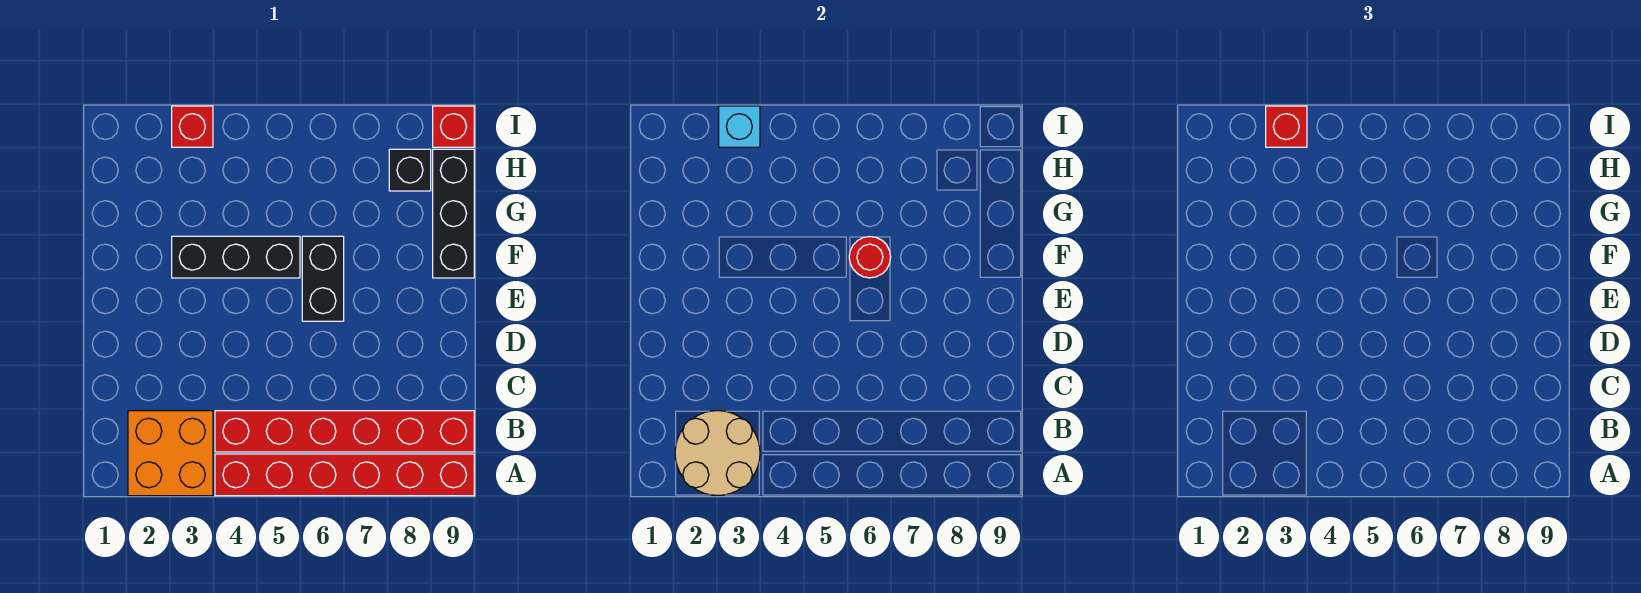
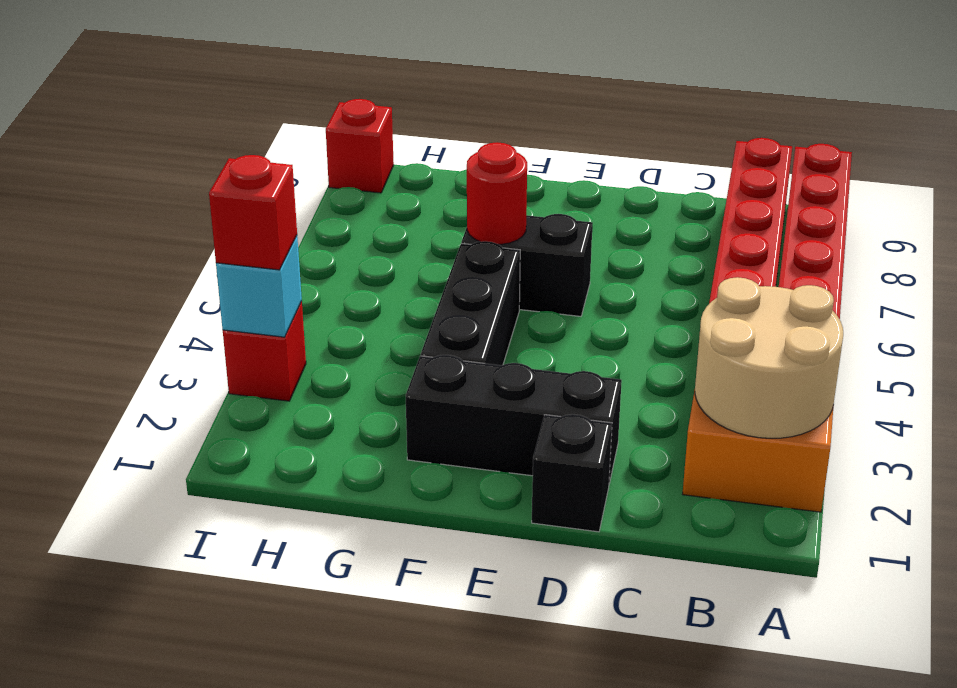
black 1x3 brick [433,149,474,278] -> black 1x3 brick moved to [406,355,622,483]
black 1x1 brick [389,149,431,191] -> black 1x1 brick moved to [532,414,612,532]

